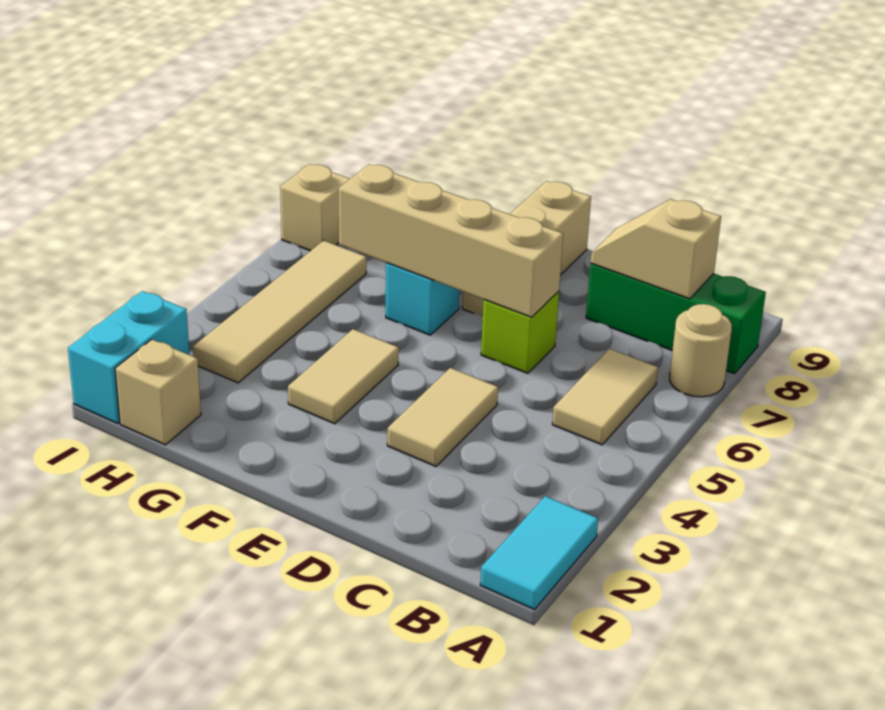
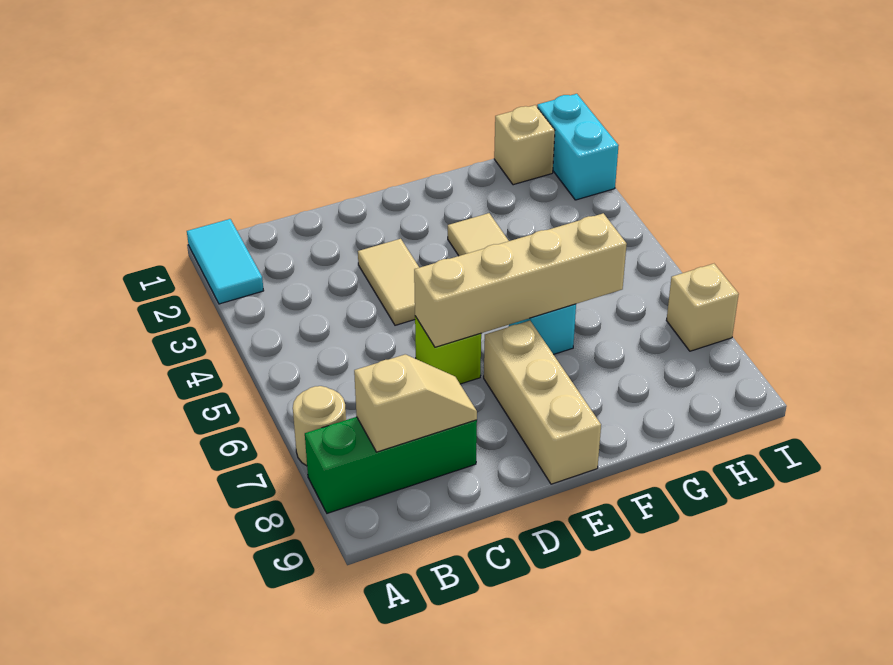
tan 1x2 tile [552,349,658,445] -> none
tan 1x4 tile [193,241,366,383] -> none

